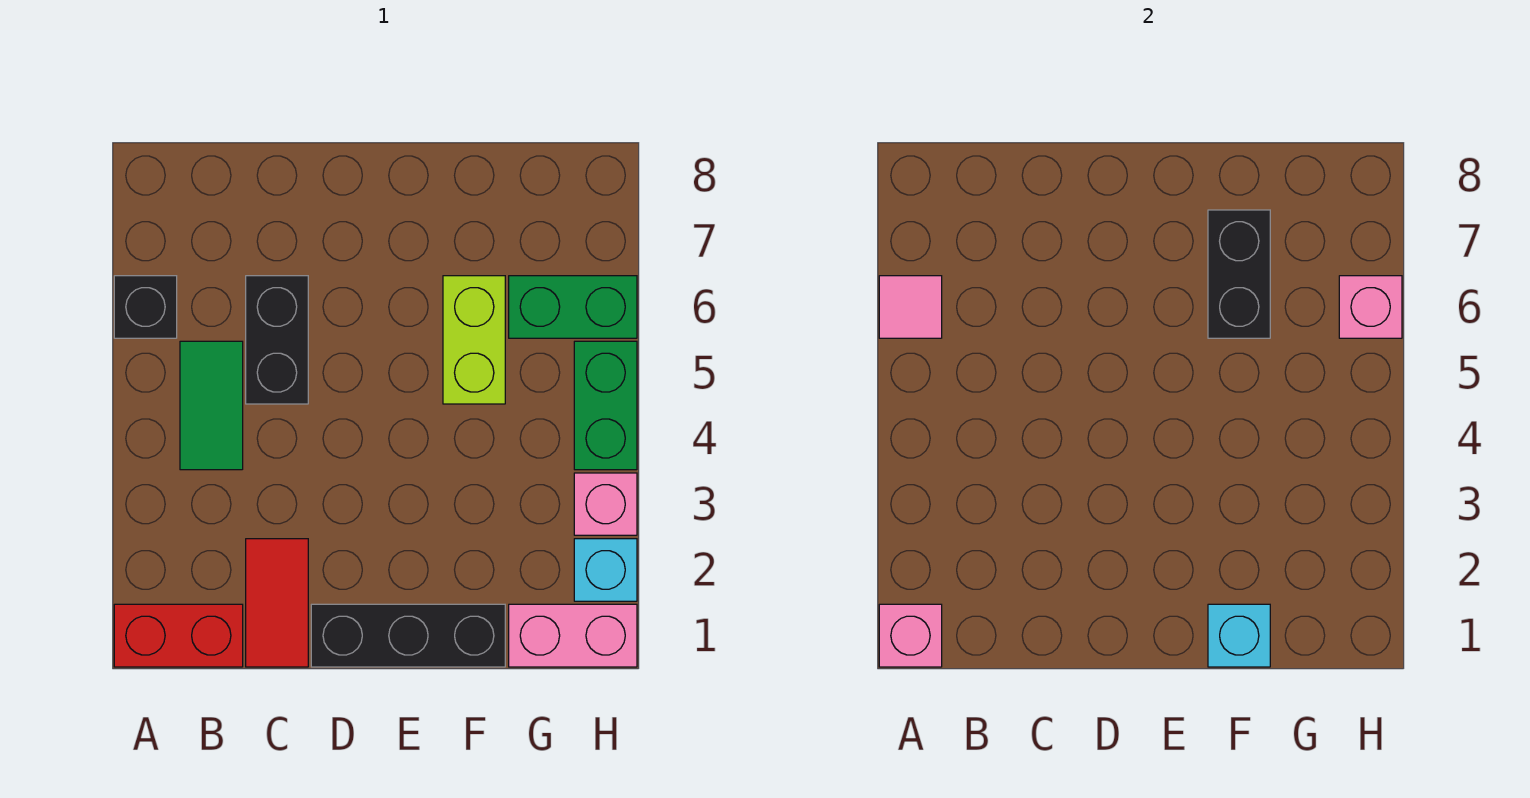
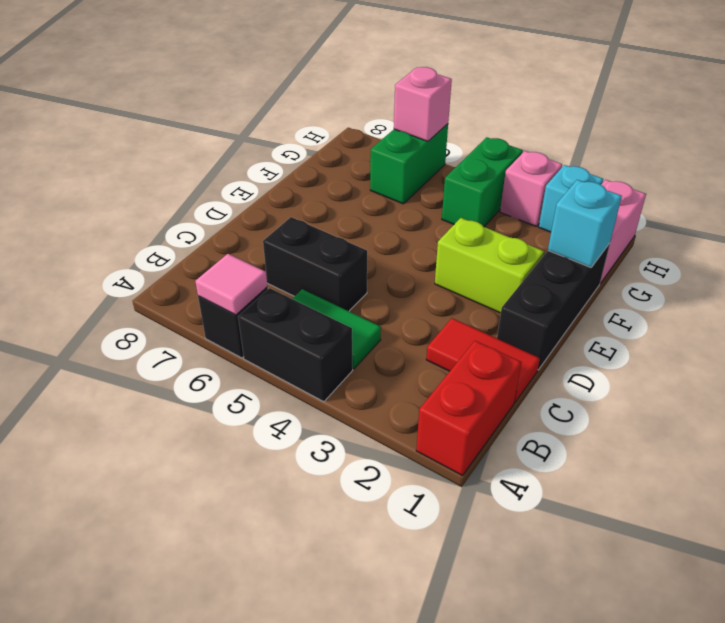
pink 1x1 brick [879,604,942,667] -> none
lime 1x2 brick [443,276,505,404] -> lime 1x2 brick moved to [435,218,544,313]
black 1x2 brick [1208,210,1270,338] -> black 1x2 brick moved to [238,288,353,402]
green 1x2 brick [574,341,637,470] -> green 1x2 brick turned to [442,137,523,227]

